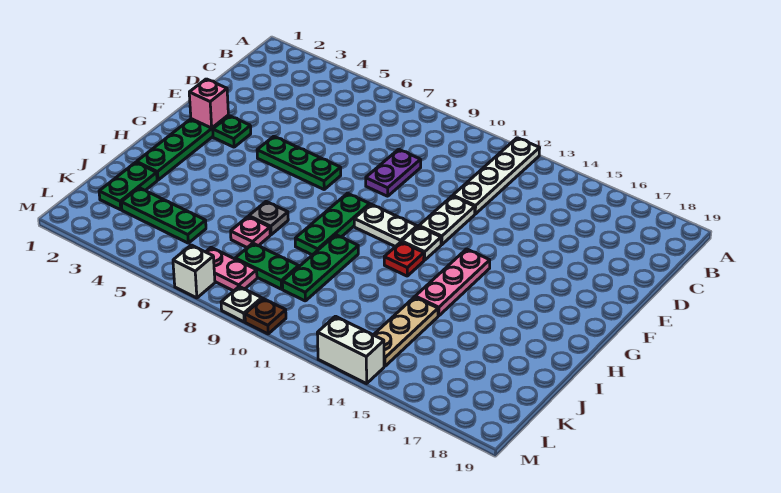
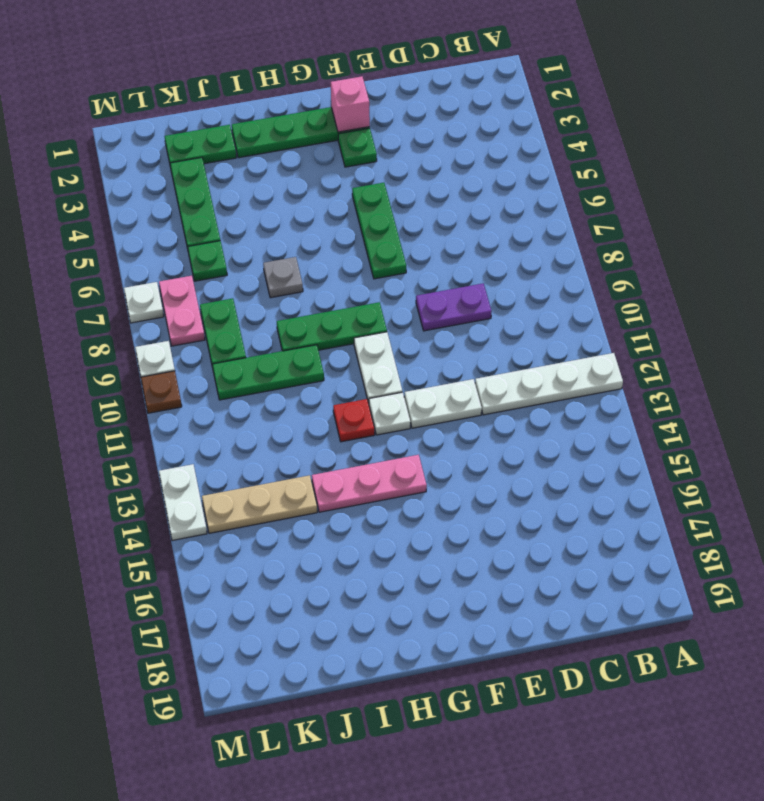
pink 1x1 plate [231,217,270,248] -> none
none -> green 1x1 plate [188,241,227,281]
white 1x1 brick [173,245,215,298] -> white 1x1 plate [124,282,164,323]
white 1x2 brick [317,316,384,384] -> white 1x2 plate [159,464,207,541]

